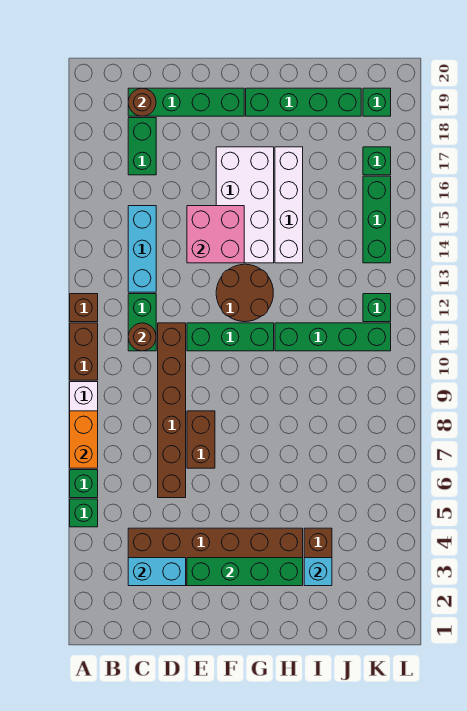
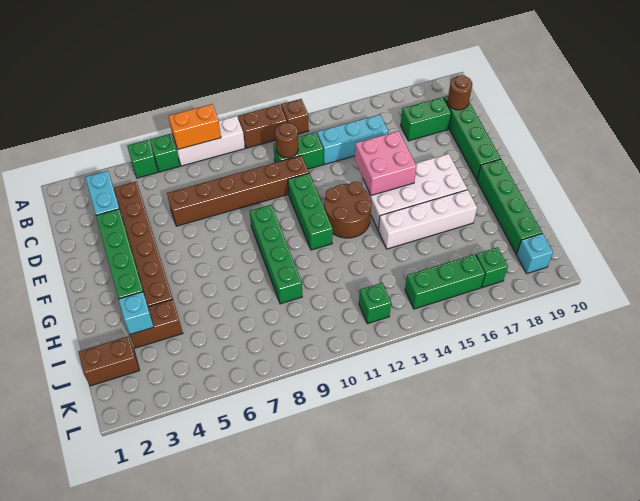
brown 1x2 brick [187,411,215,468] -> brown 1x2 brick moved to [79,336,139,386]
green 1x4 brick [275,323,391,351] -> green 1x4 brick moved to [250,205,302,304]
green 1x1 brick [363,88,391,116] -> cyan 1x1 brick [517,233,553,273]

